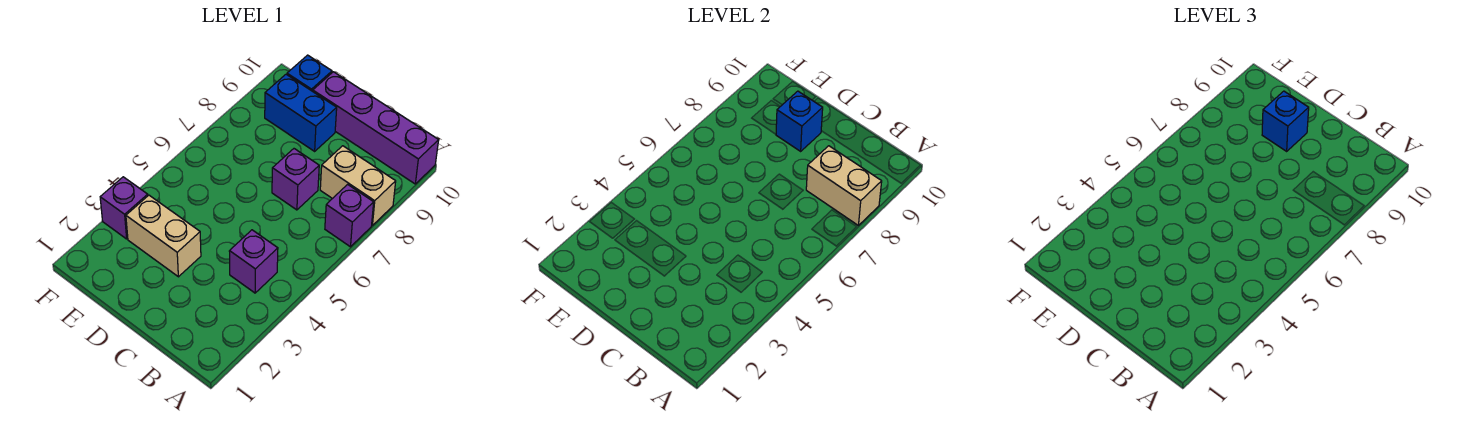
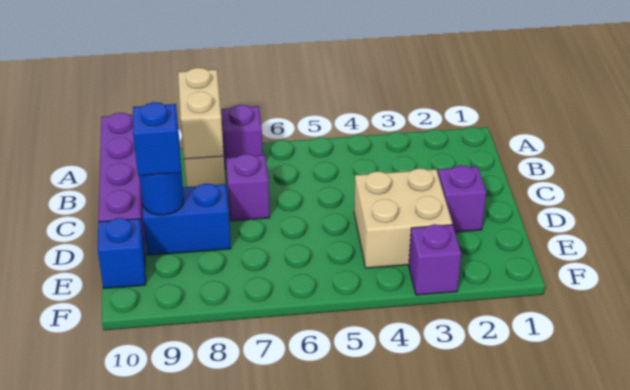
purple 1x1 brick [229,230,278,293] -> purple 1x1 brick moved to [438,165,486,232]
tan 1x2 brick [126,195,201,277] -> tan 2x2 brick [354,168,452,268]
blue 1x2 brick [265,74,337,151] -> blue 1x2 brick turned to [143,184,231,255]
blue 1x1 brick [776,91,823,151] -> blue 1x1 round brick [139,171,184,215]

